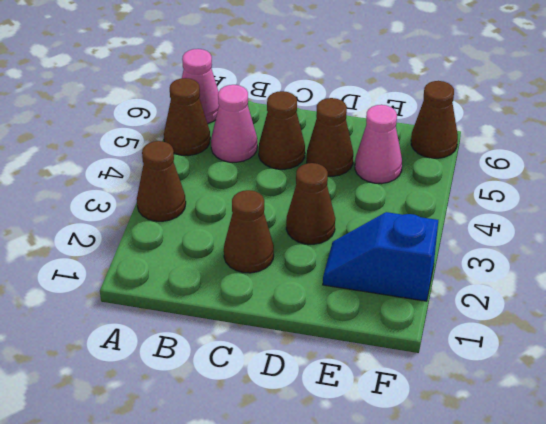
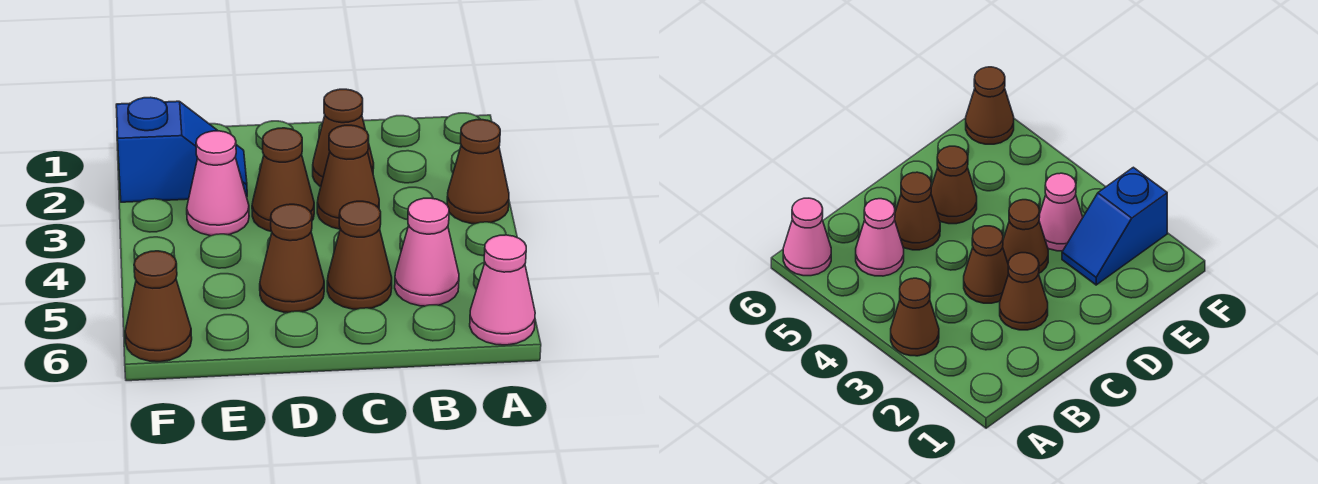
brown 1x1 cone [164,78,210,156] -> brown 1x1 cone moved to [317,125,379,229]
pink 1x1 cone [355,105,402,184] -> pink 1x1 cone moved to [187,131,249,236]

